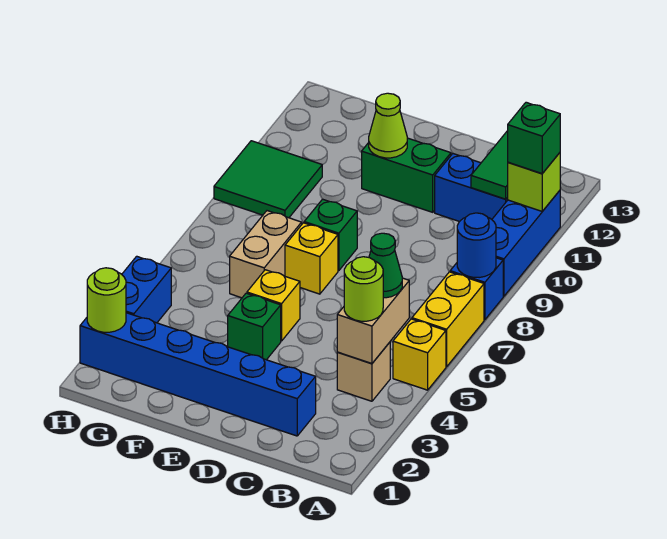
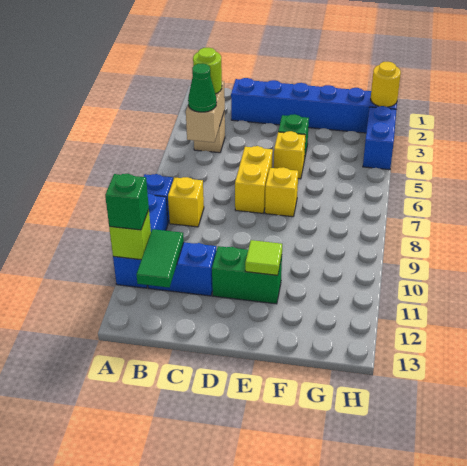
yellow 1x1 brick [393,319,446,390] -> yellow 1x1 brick moved to [168,177,204,227]
yellow 1x2 brick [412,272,484,367] -> yellow 1x2 brick moved to [235,146,273,213]
blue 1x1 round brick [457,213,496,278] -> none
green 1x1 brick [304,199,357,271] -> none
lime 1x1 cone [369,93,407,158] -> lime 1x1 tile [245,240,282,275]
tan 1x2 brick [230,211,302,298] -> none
green 2x2 tile [214,141,322,218] -> none
lime 1x1 round brick [87,268,126,332] -> yellow 1x1 round brick [371,62,401,107]

